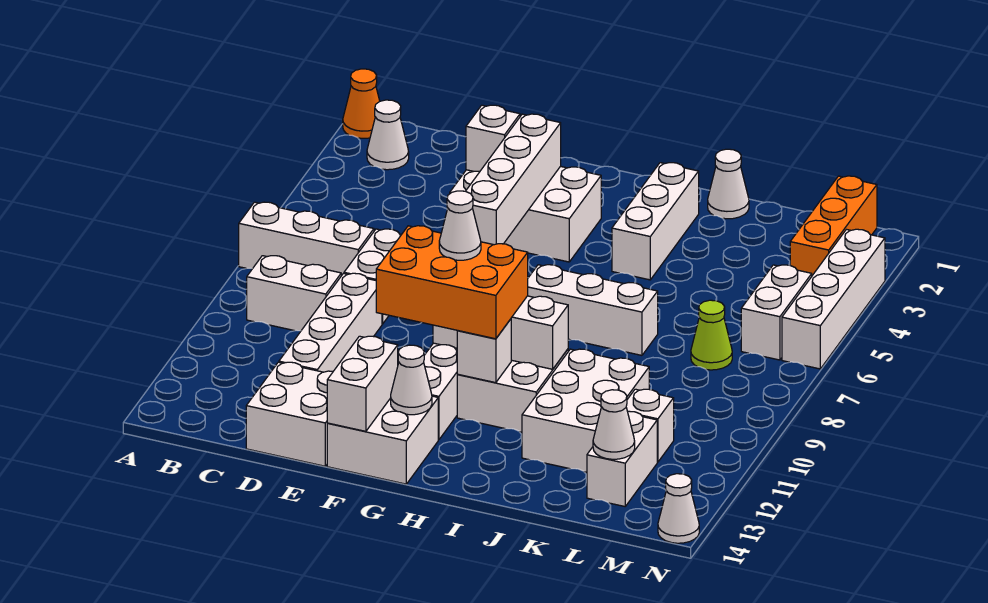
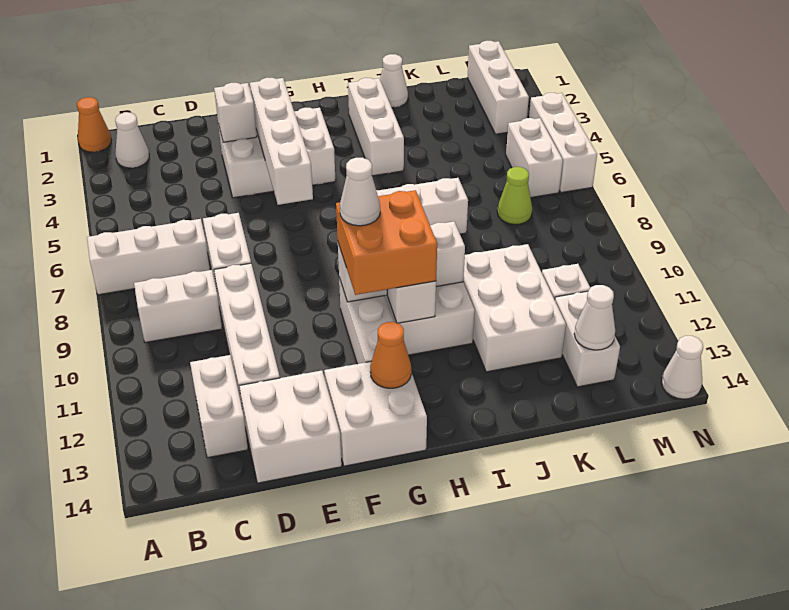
orange 2x3 brick [376,226,528,339] -> orange 2x2 brick [336,190,437,295]
white 1x2 brick [327,336,398,431] -> white 1x2 brick moved to [190,355,248,458]
white 1x1 cone [391,345,432,415] -> orange 1x1 cone [370,322,411,388]
orange 1x3 brick [790,176,877,275] -> white 1x3 brick [467,41,529,134]
white 1x4 brick [782,229,885,369] -> white 1x3 brick [529,93,597,193]

